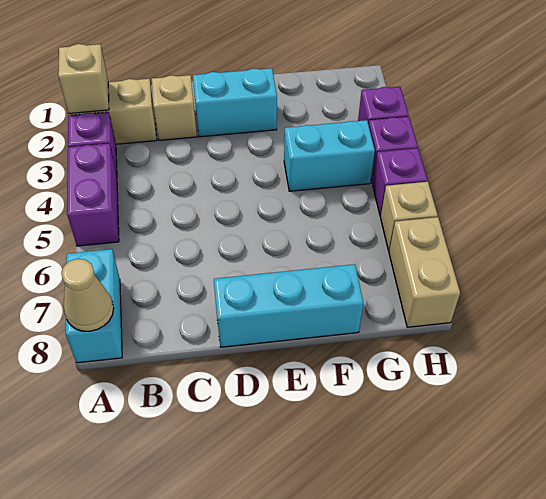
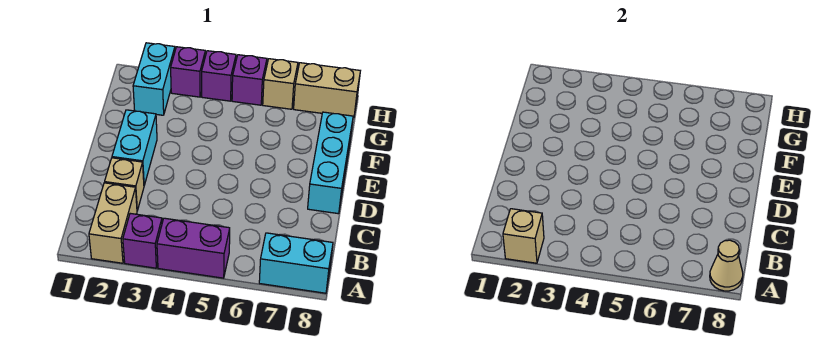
cyan 1x2 brick [284,120,375,191] -> cyan 1x2 brick moved to [133,43,175,115]

